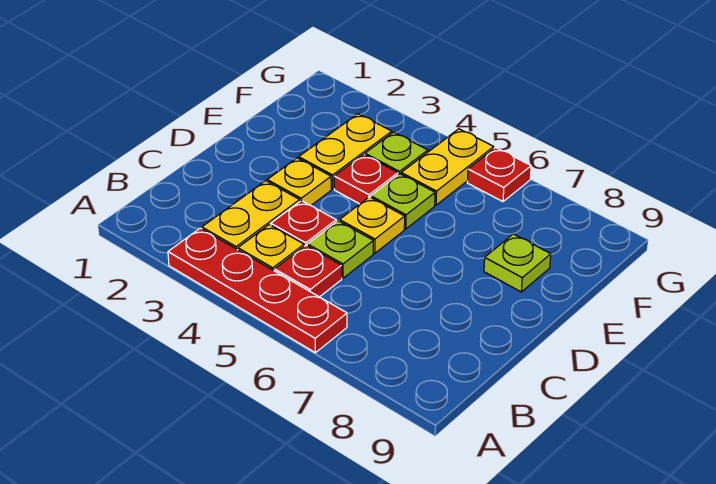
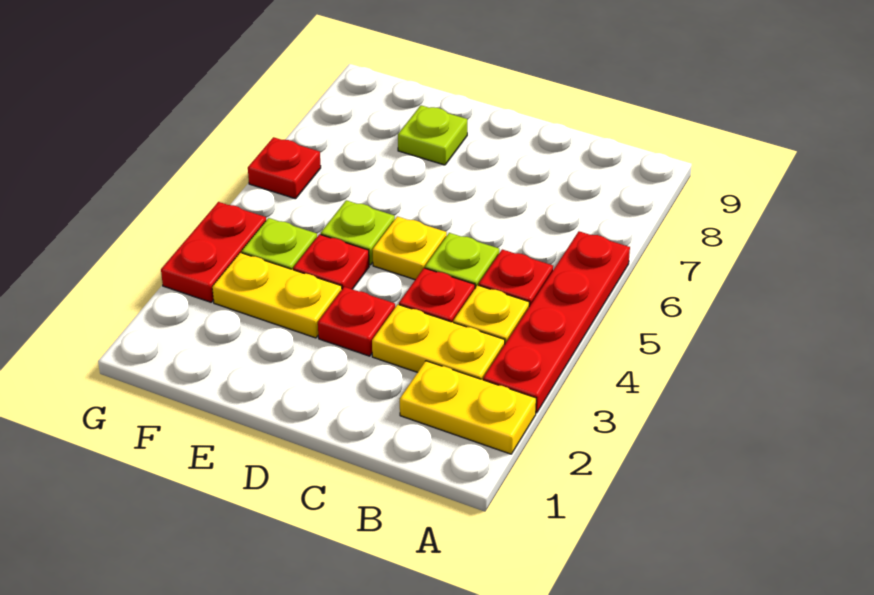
yellow 1x1 plate [267,158,331,205] -> red 1x1 plate [318,287,395,356]
yellow 1x2 plate [401,129,494,205] -> yellow 1x2 plate moved to [400,361,536,454]
none -> red 1x2 plate [161,202,266,302]

